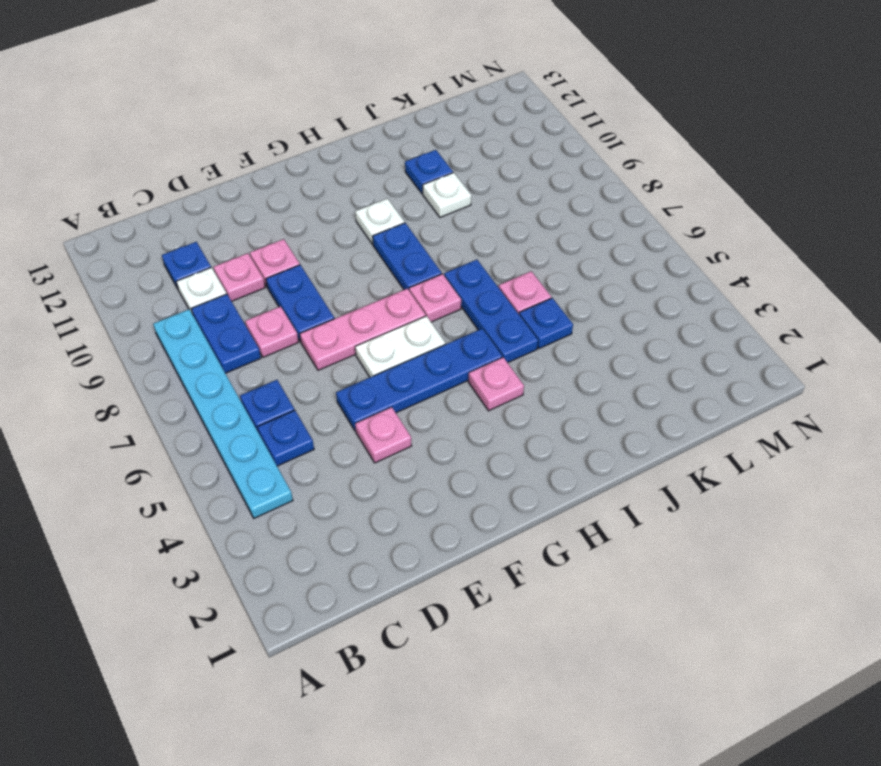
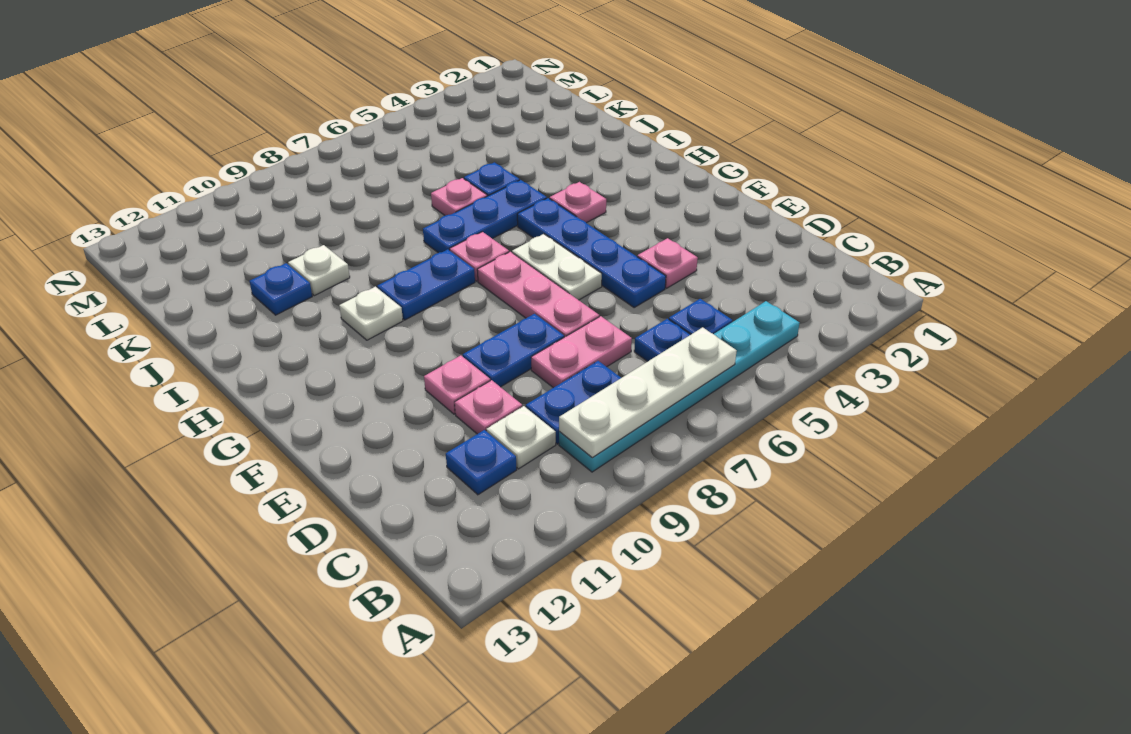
none -> white 1x4 plate [559,327,737,458]
pink 1x1 plate [245,306,298,357] -> pink 1x2 plate [531,316,632,388]

